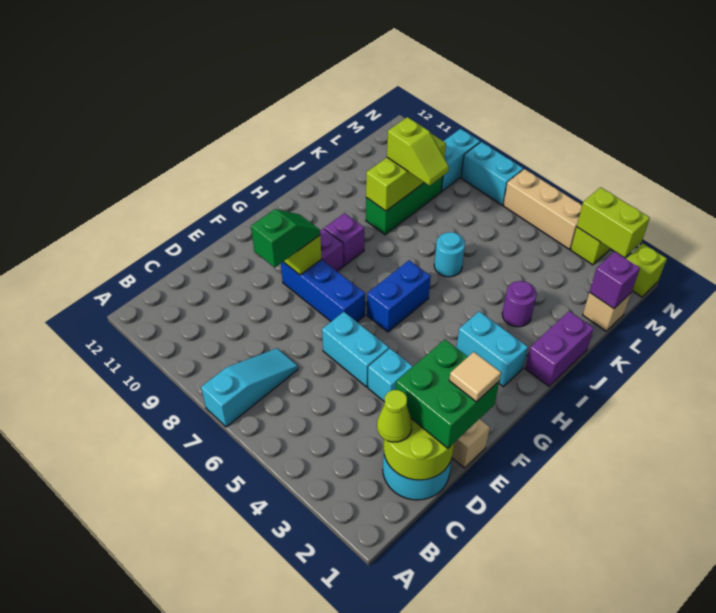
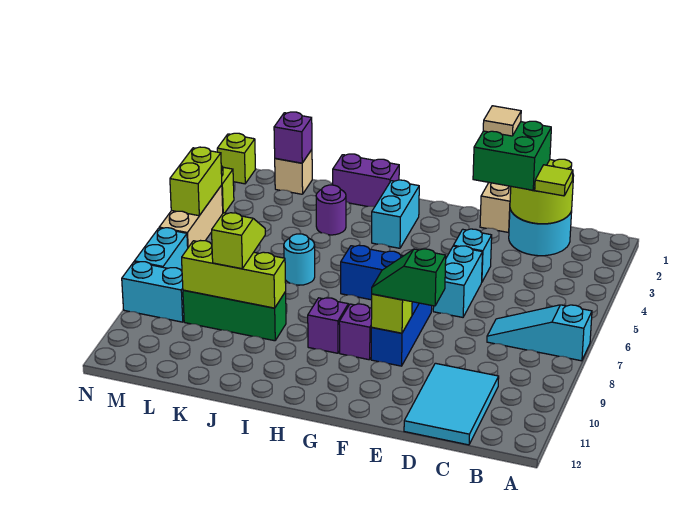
lime 1x1 cone [377,390,412,442] -> lime 1x1 tile [535,165,573,196]
none -> cyan 2x3 tile [404,363,499,445]
lime 1x2 brick [577,187,650,258] -> lime 1x2 brick moved to [170,147,222,216]

